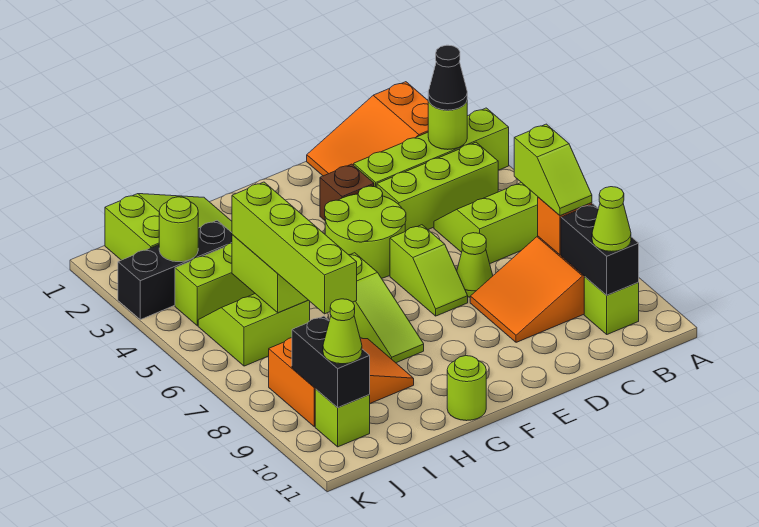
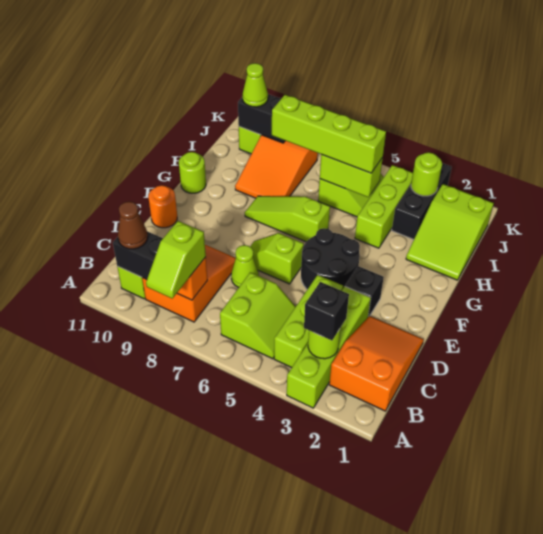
black 1x1 cone [428,45,467,110] -> black 1x1 brick [304,282,349,340]
lime 1x2 slope [514,124,592,216] -> lime 1x2 slope turned to [146,221,206,298]
lime 1x1 cone [592,187,631,252] -> brown 1x1 cone [118,202,148,249]
brown 1x1 brick [320,164,374,220] -> black 1x1 brick [345,266,384,317]
lime 2x2 round brick [325,186,406,278] -> black 2x2 round brick [301,228,360,289]
none -> orange 1x1 round brick [148,185,177,228]

